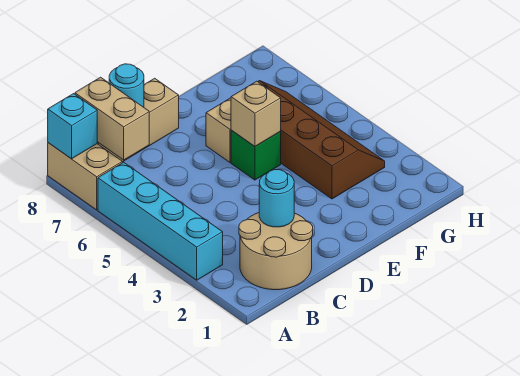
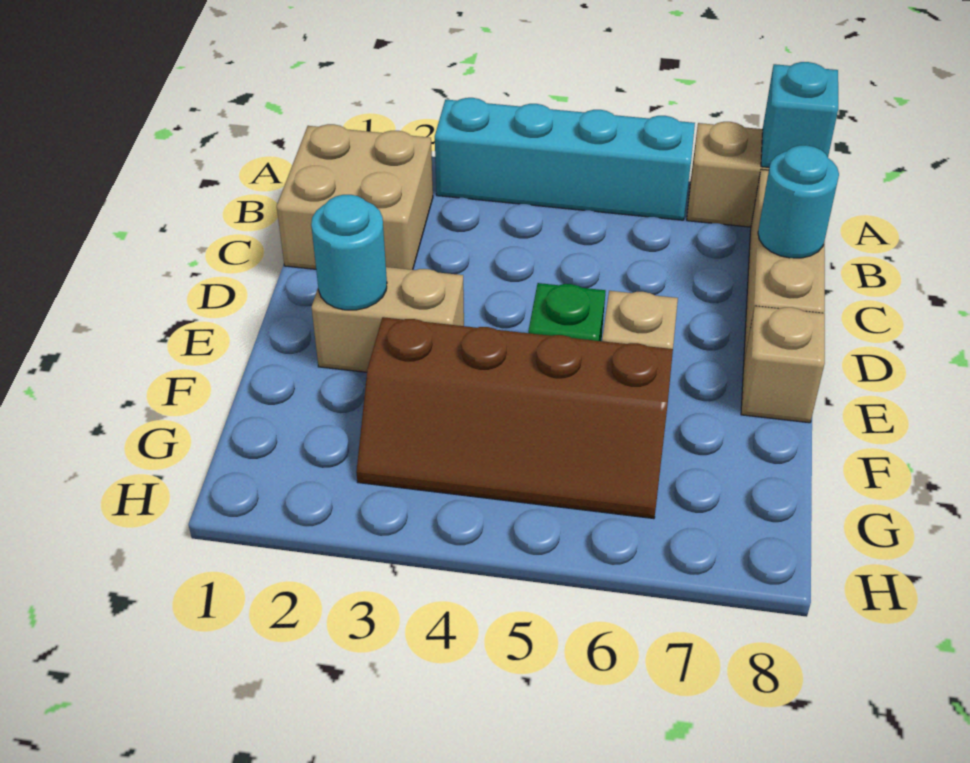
tan 2x2 round brick [239,213,313,290] -> tan 2x2 brick [277,124,433,270]
tan 1x2 brick [75,77,149,160] -> tan 1x2 brick moved to [312,267,464,372]
cyan 1x1 round brick [259,170,294,227] -> cyan 1x1 round brick moved to [311,195,387,310]
tan 1x1 brick [231,81,281,146] -> tan 1x1 brick moved to [741,306,825,423]

